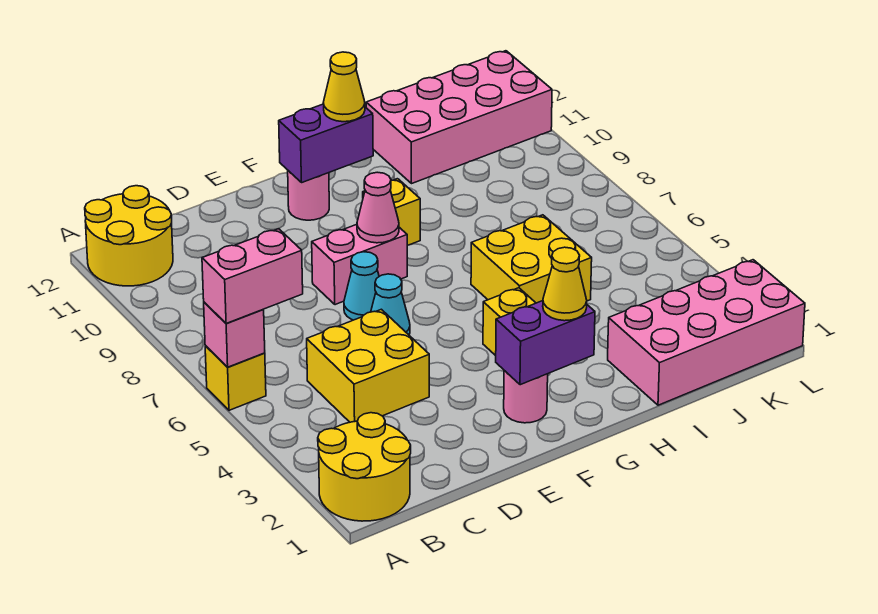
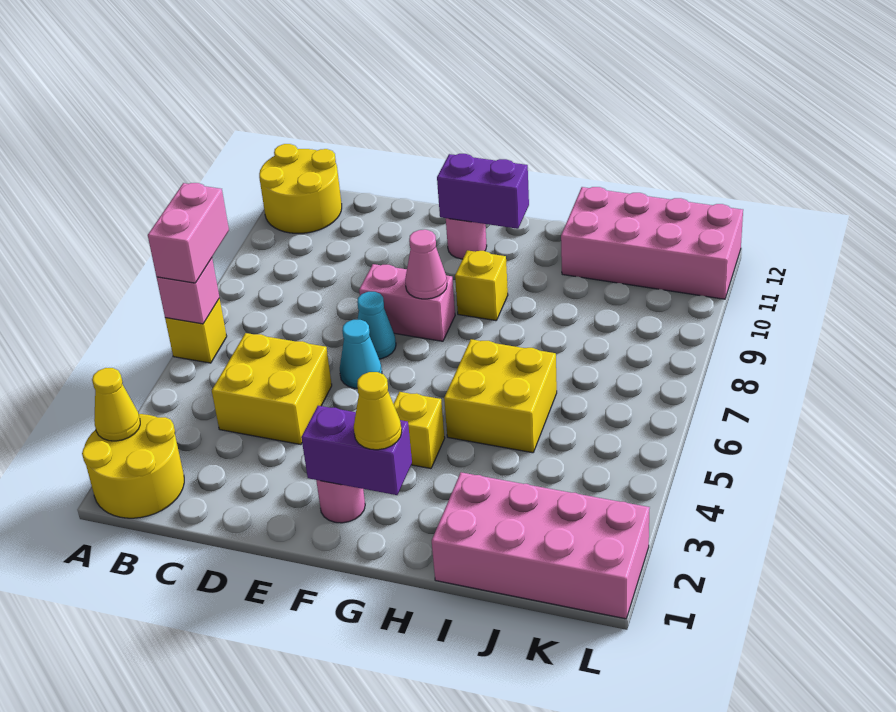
pink 1x2 brick [202,229,303,323] -> pink 1x2 brick turned to [148,183,229,283]
yellow 1x1 cone [323,52,365,122] -> yellow 1x1 cone moved to [92,368,140,441]

